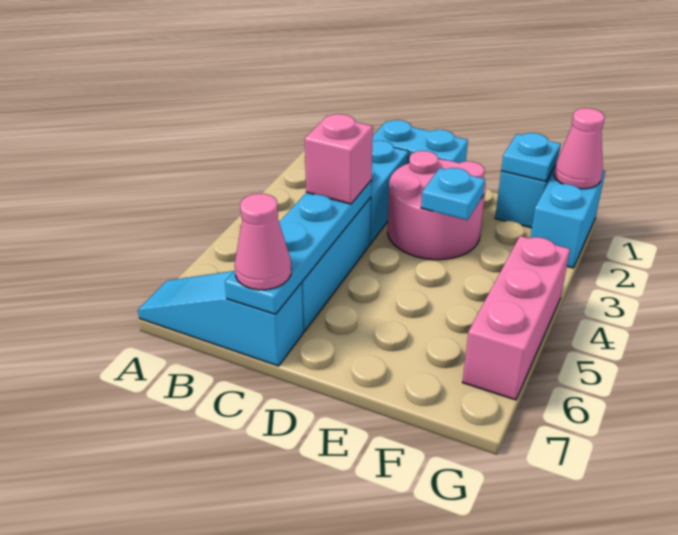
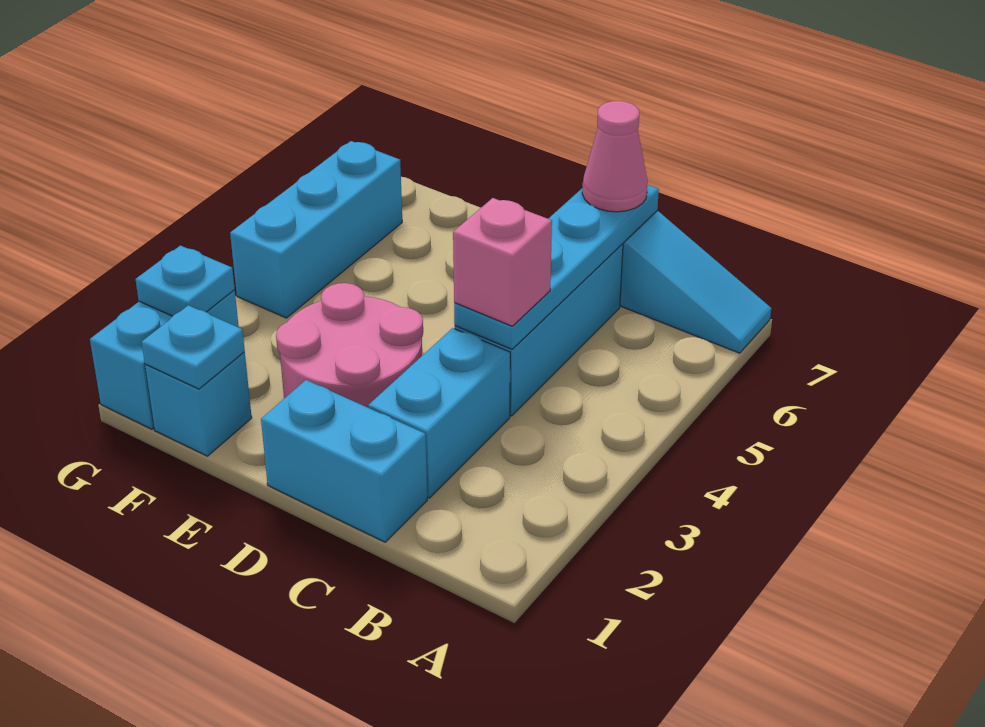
cyan 1x1 plate [421,168,485,220] -> cyan 1x1 plate moved to [135,246,235,316]
pink 1x1 cone [554,108,605,189] -> none
pink 1x3 brick [462,236,570,400] -> cyan 1x3 brick [230,141,402,318]

